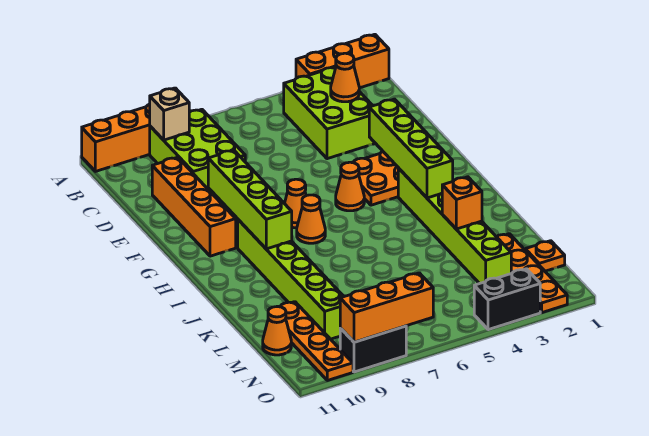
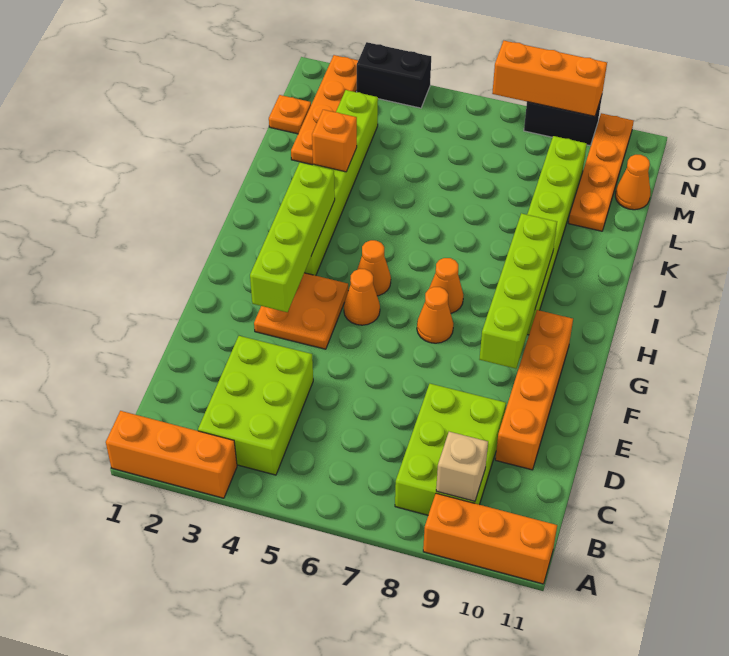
orange 1x1 cone [331,53,359,102] -> orange 1x1 cone moved to [357,240,391,296]

